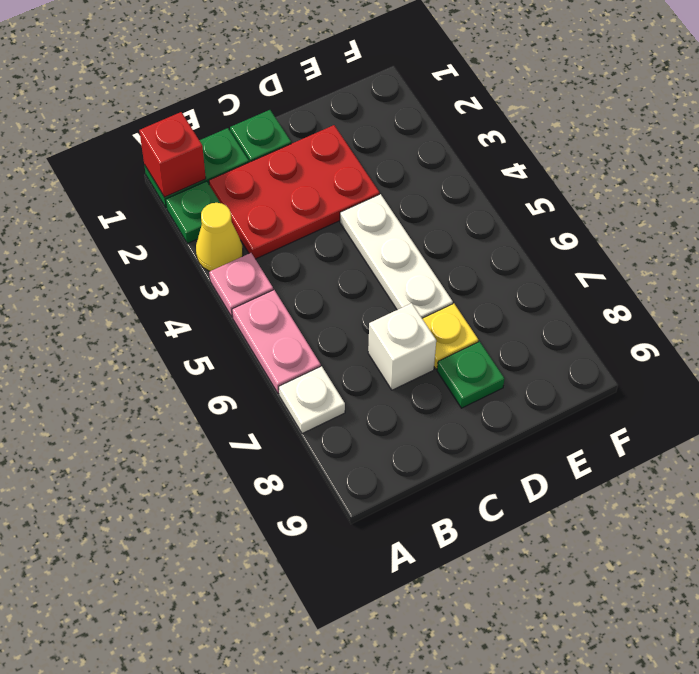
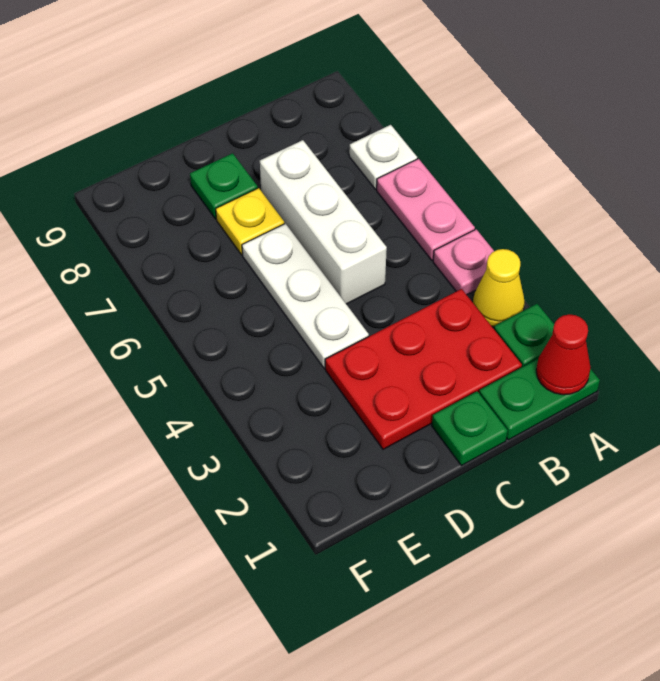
red 1x1 brick [139,112,206,197] -> red 1x1 cone [536,314,591,395]
white 1x1 brick [368,303,436,390] -> white 1x3 brick [260,140,387,304]

